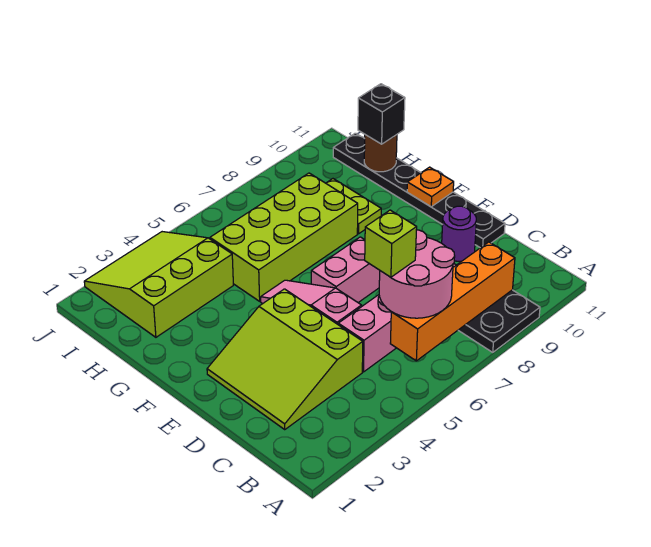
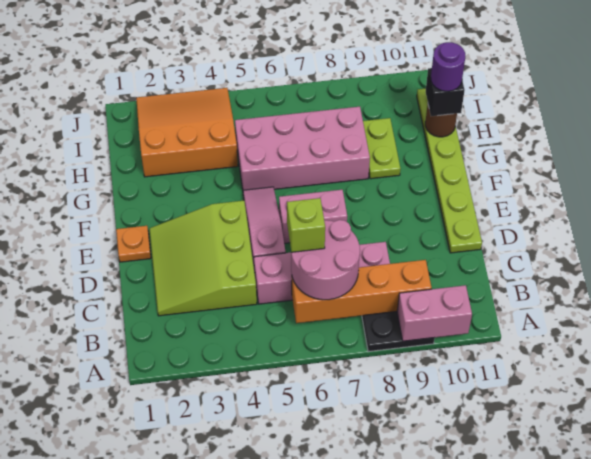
none -> pink 1x2 brick [397,285,472,341]
purple 1x1 round brick [442,206,476,261] -> purple 1x1 round brick moved to [431,42,465,91]
black 1x6 plate [333,133,505,248] -> lime 1x6 plate [417,89,482,253]
orange 1x1 plate [407,167,454,207] -> orange 1x1 plate moved to [116,226,151,262]
lime 2x4 brick [210,173,358,301] -> pink 2x4 brick [235,107,370,190]
lime 3x3 slope [84,232,233,337] -> orange 3x3 slope [136,88,238,177]

